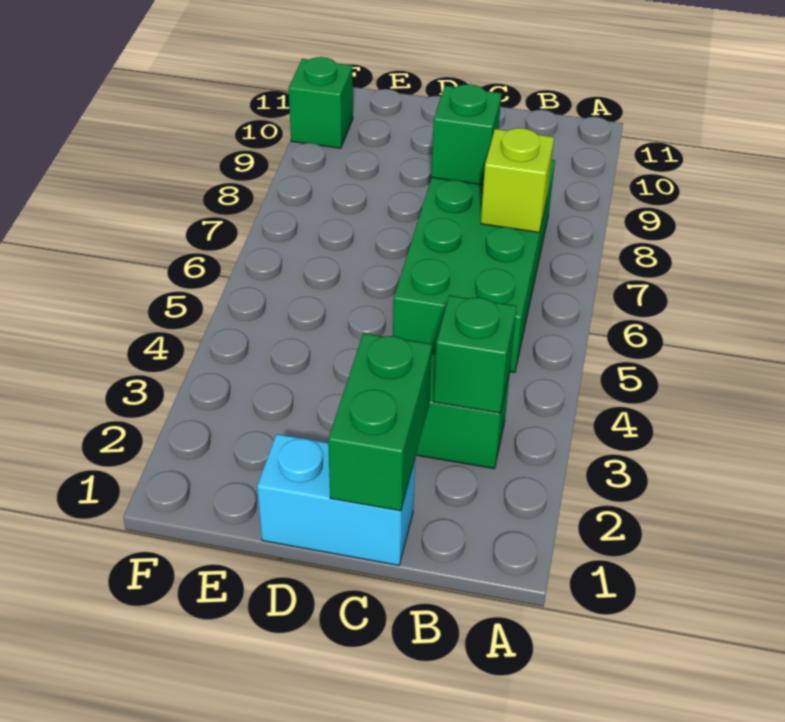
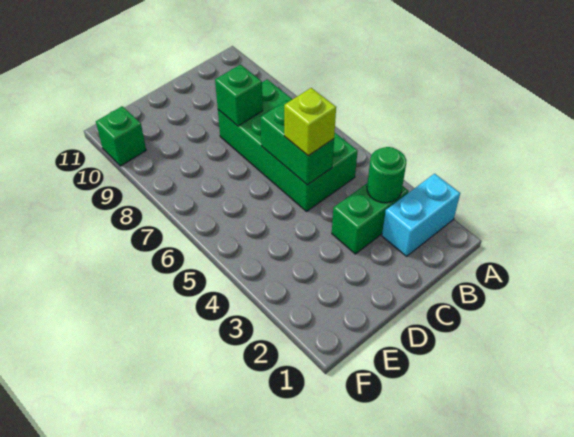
green 1x1 brick [433,295,517,413] -> green 1x1 round brick [367,147,406,203]
lime 1x1 brick [481,128,554,232] -> lime 1x1 brick moved to [284,88,336,156]
cyan 1x2 brick [257,434,415,566] -> cyan 1x2 brick moved to [382,174,460,256]
green 1x2 brick [328,333,432,511] -> green 1x2 brick moved to [260,101,334,185]

